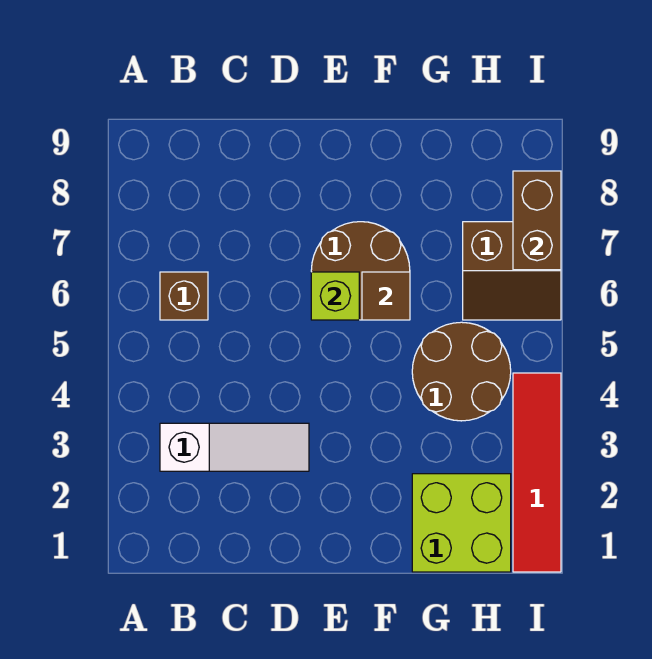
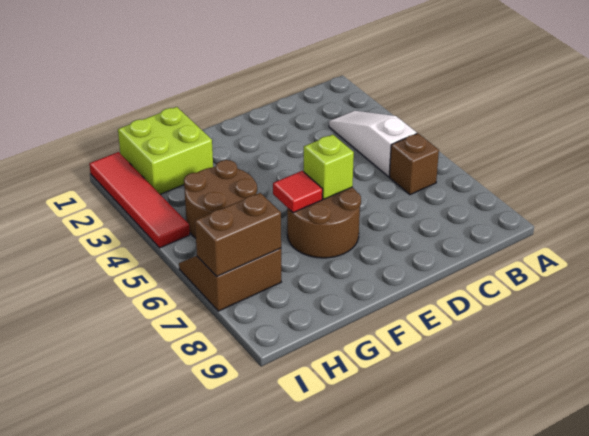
white 1x3 slope [160,423,309,471] -> white 1x3 slope turned to [329,111,417,177]
brown 1x1 tile [362,272,410,320] -> red 1x1 tile [273,171,323,213]
brown 1x2 brick [513,171,561,270] -> brown 1x2 brick turned to [195,193,281,276]

